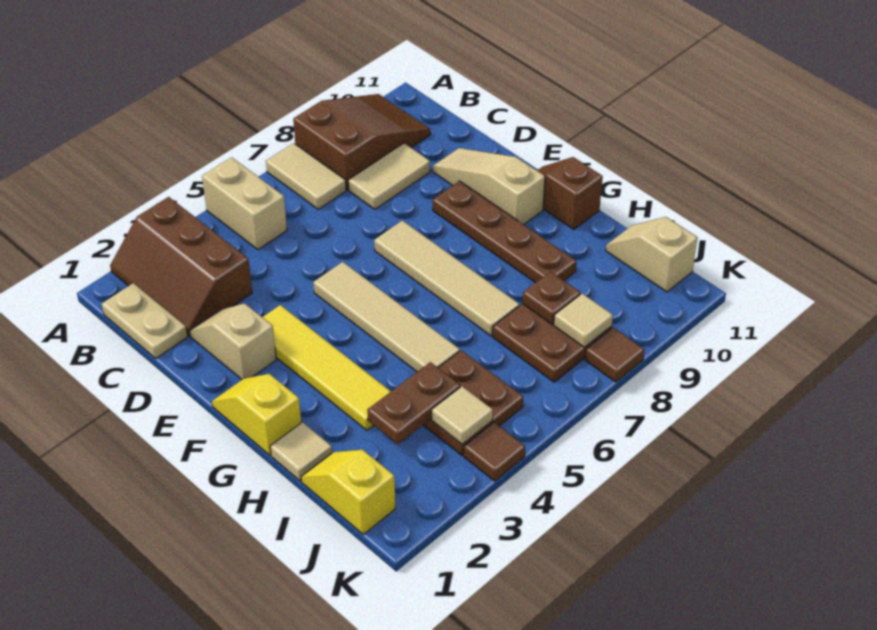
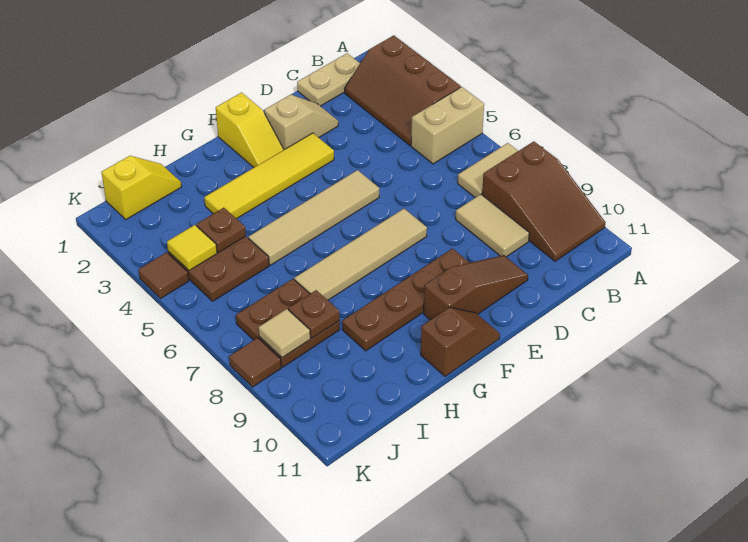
brown 2x3 slope [110,197,252,336] -> brown 2x3 slope turned to [344,35,461,145]
tan 1x3 slope [433,148,545,225] -> brown 1x3 slope [424,255,528,320]
yellow 1x2 slope [212,374,301,455] -> yellow 1x2 slope turned to [216,93,284,167]
tan 1x1 tile [270,422,332,481] -> none
brown 1x2 plate [367,362,460,444] -> brown 1x1 plate [196,208,246,253]
tan 1x2 slope [606,217,698,292] -> none
tan 1x1 tile [432,386,493,444] -> yellow 1x1 tile [167,225,217,270]

